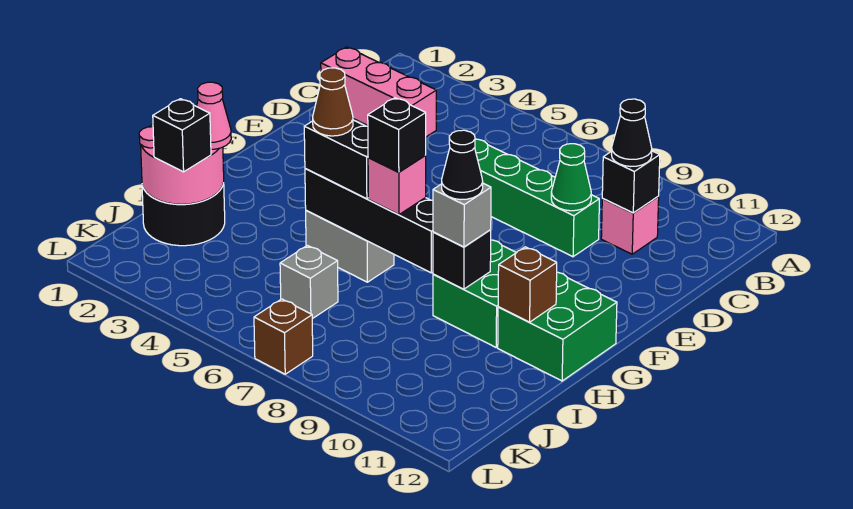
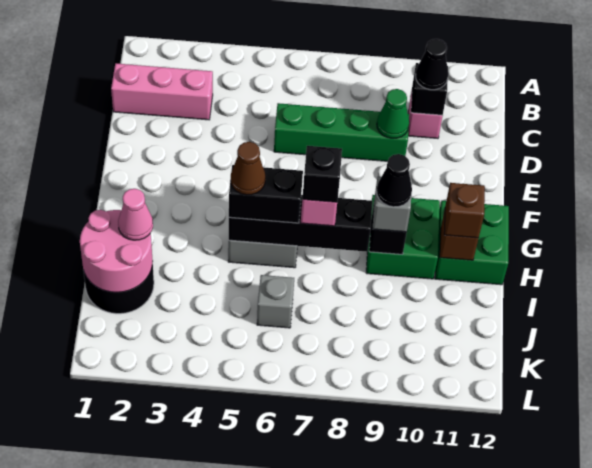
black 1x1 brick [153,99,211,172] -> none
brown 1x1 brick [254,299,313,374] -> brown 1x1 brick moved to [444,183,485,238]

